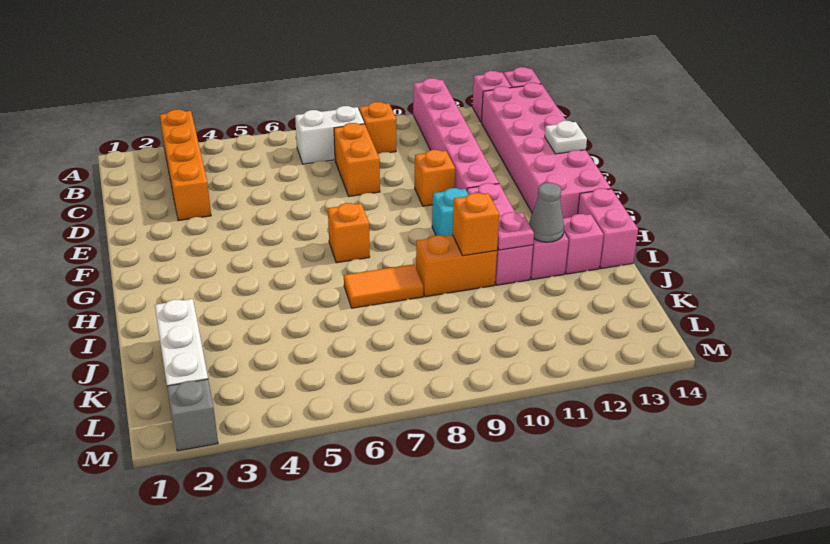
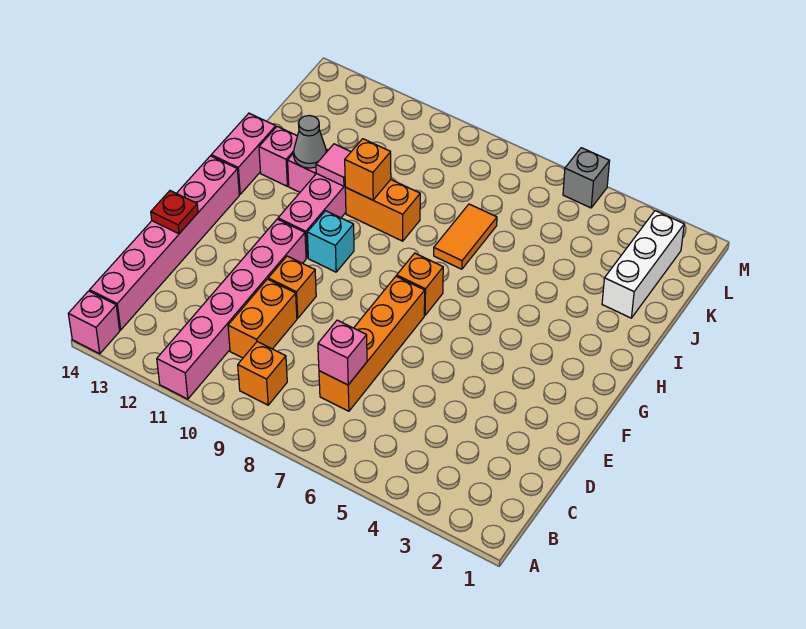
orange 1x4 brick [160,110,211,221] -> orange 1x4 brick moved to [319,276,425,411]
pink 1x1 brick [473,71,511,123] -> pink 1x1 brick moved to [318,320,367,385]
white 1x2 brick [295,106,364,164] -> none
pink 2x6 brick [482,82,611,218] -> pink 1x6 brick [90,156,239,330]
orange 1x2 brick [334,123,380,196] -> orange 1x2 brick moved to [228,279,297,358]
white 1x1 plate [545,121,587,154] -> red 1x1 plate [151,191,198,234]
orange 1x2 tile [344,264,423,308] -> orange 1x2 tile turned to [434,204,497,269]
pink 1x1 plate [497,212,534,250] -> pink 1x1 tile [316,144,351,186]
grey 1x1 brick [167,379,218,451] -> grey 1x1 brick moved to [563,148,609,208]

